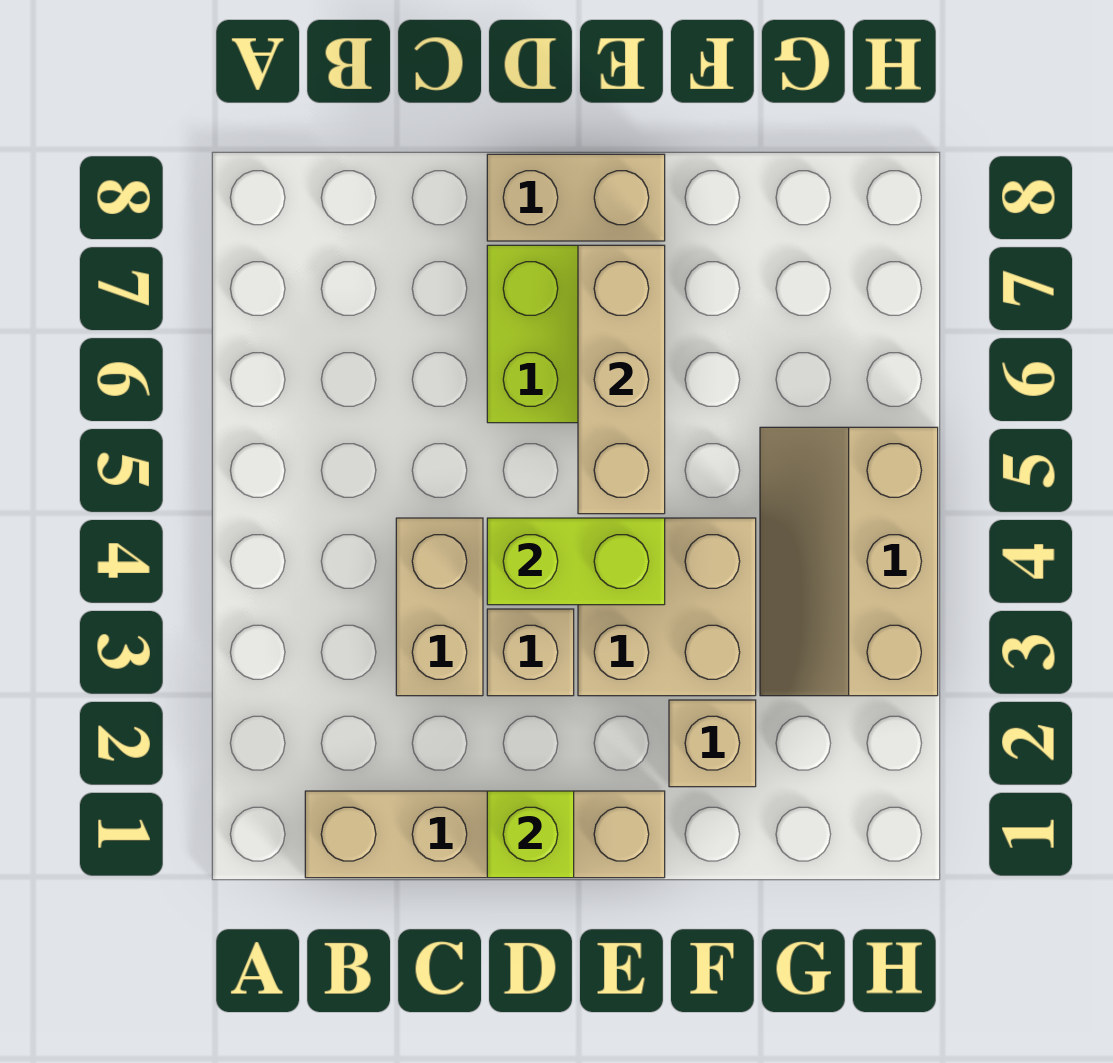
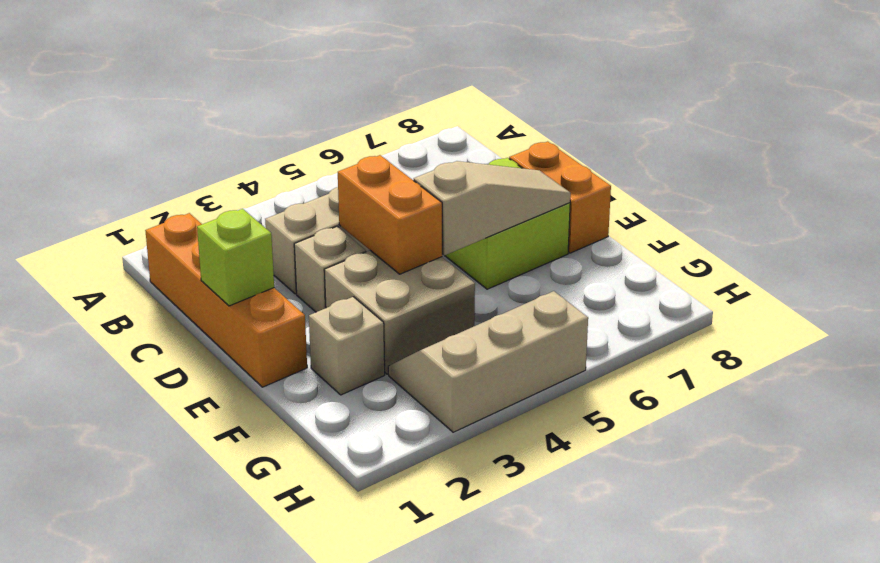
tan 1x4 brick [305,791,665,878] -> orange 1x4 brick [145,213,307,387]
lime 1x2 brick [487,518,665,605] -> orange 1x2 brick [338,155,442,274]
tan 1x2 brick [487,154,665,241] -> orange 1x2 brick [509,141,611,253]
tan 1x3 brick [578,245,665,514] -> tan 1x3 slope [414,161,571,256]

